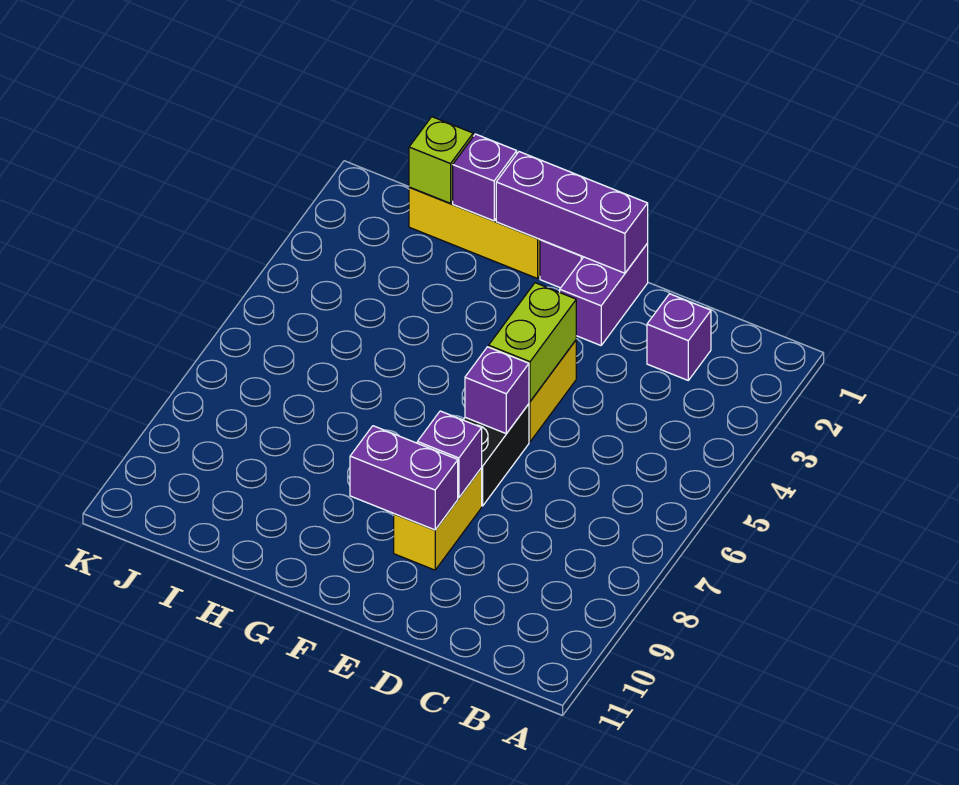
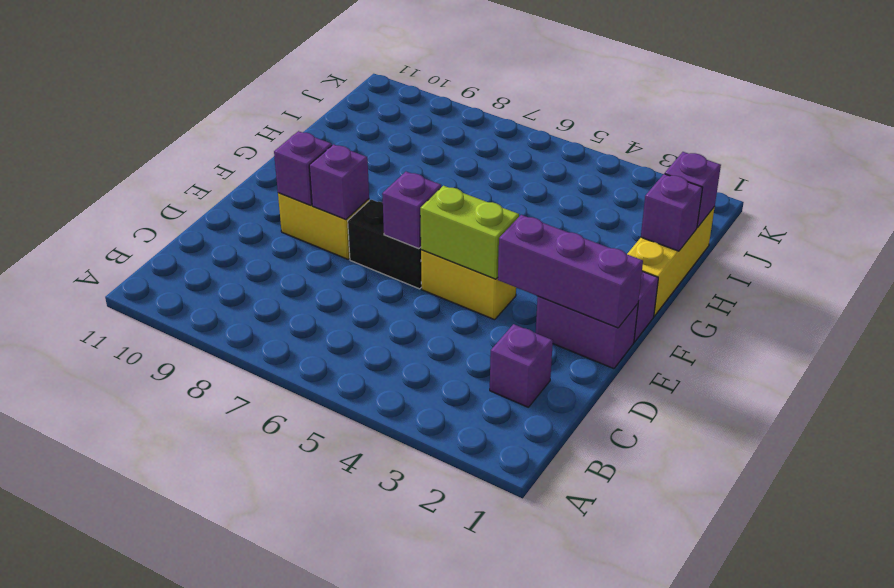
purple 1x3 brick [496,152,648,273] -> purple 1x3 brick turned to [498,215,643,328]
purple 1x2 brick [350,426,458,530] -> purple 1x1 brick [274,131,332,205]
lime 1x1 brick [409,117,473,203] -> purple 1x1 brick [665,152,721,227]

